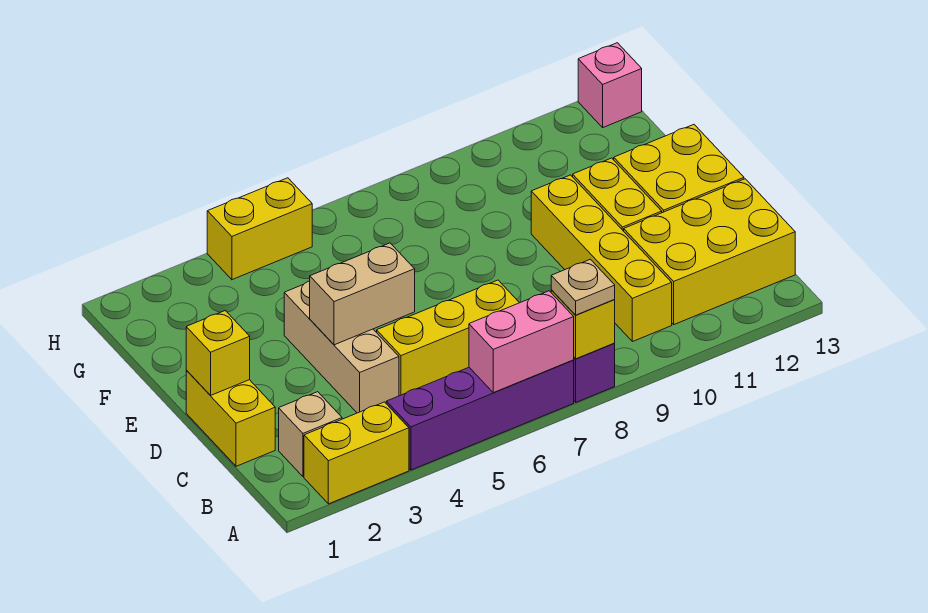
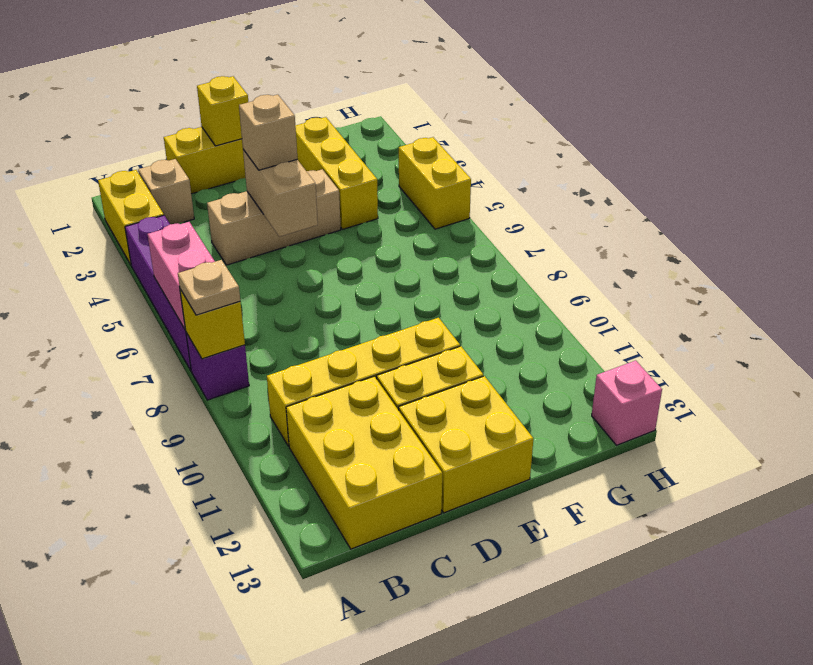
yellow 1x3 brick [377,280,519,396] -> yellow 1x3 brick moved to [295,117,378,229]
none -> tan 1x1 brick [239,95,297,170]

